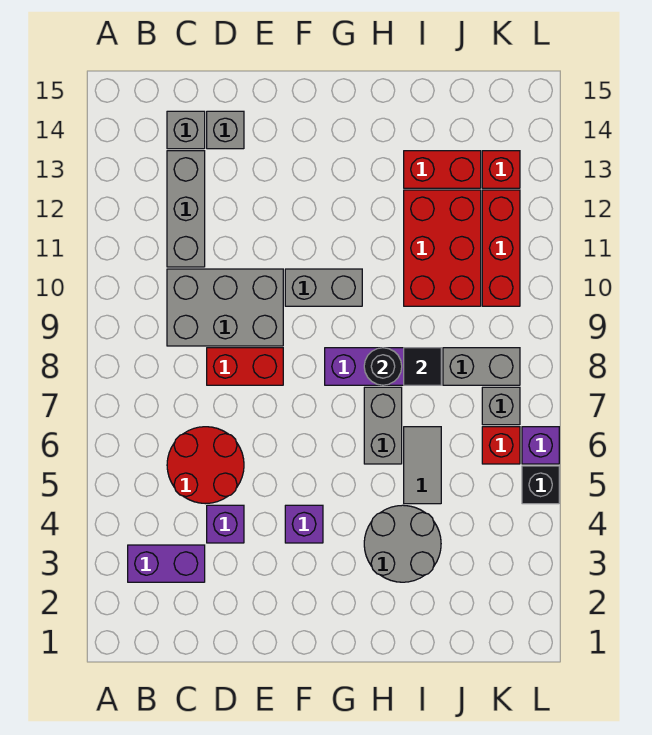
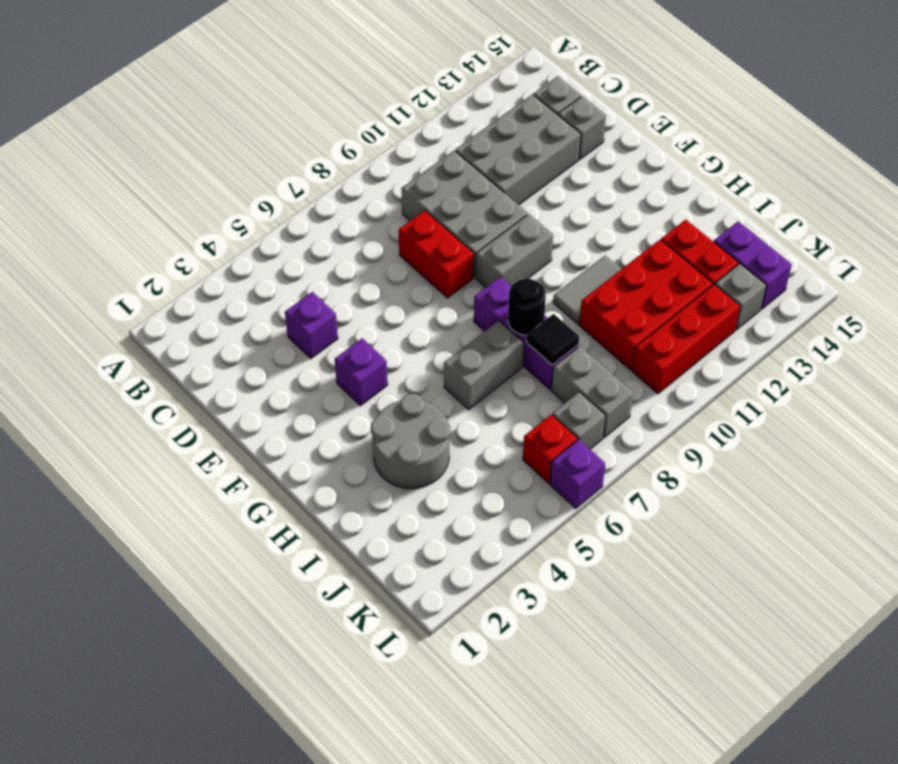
purple 1x2 brick [128,545,205,582] -> purple 1x2 brick moved to [714,221,792,309]
red 2x2 round brick [167,427,244,504] -> none
grey 1x3 brick [167,151,205,267] -> grey 2x3 brick [455,94,581,205]
grey 1x2 brick [285,269,362,306] -> grey 1x2 brick turned to [476,214,553,288]
grey 1x2 tile [404,427,441,504] -> grey 1x2 tile moved to [553,255,621,324]
red 1x1 brick [482,151,520,188] -> grey 1x1 brick [715,264,766,330]
black 1x1 brick [522,466,559,504] -> none

